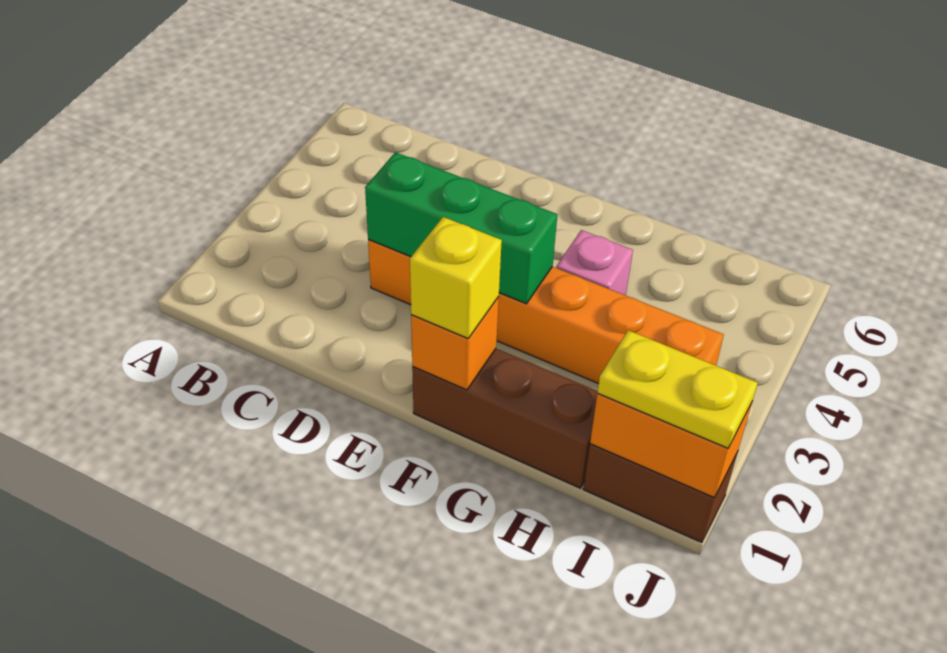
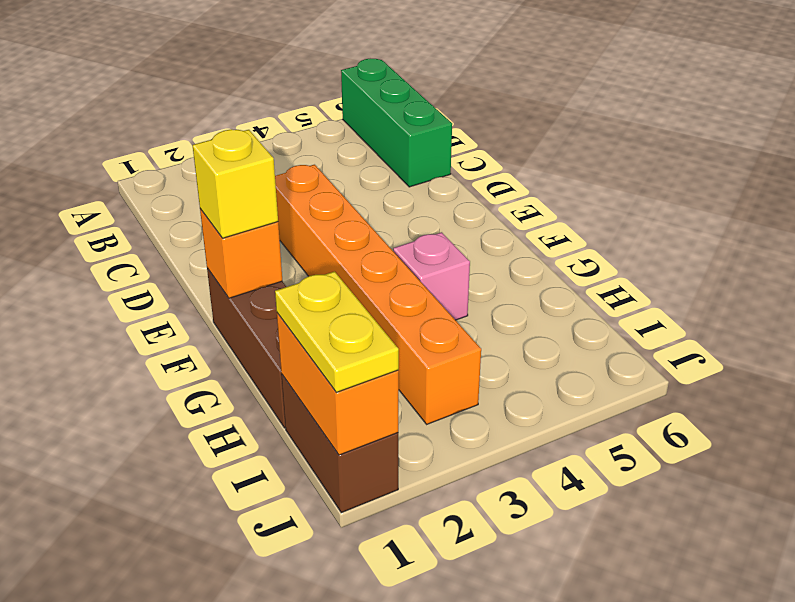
green 1x3 brick [365,152,557,304] -> green 1x3 brick moved to [341,59,452,187]

